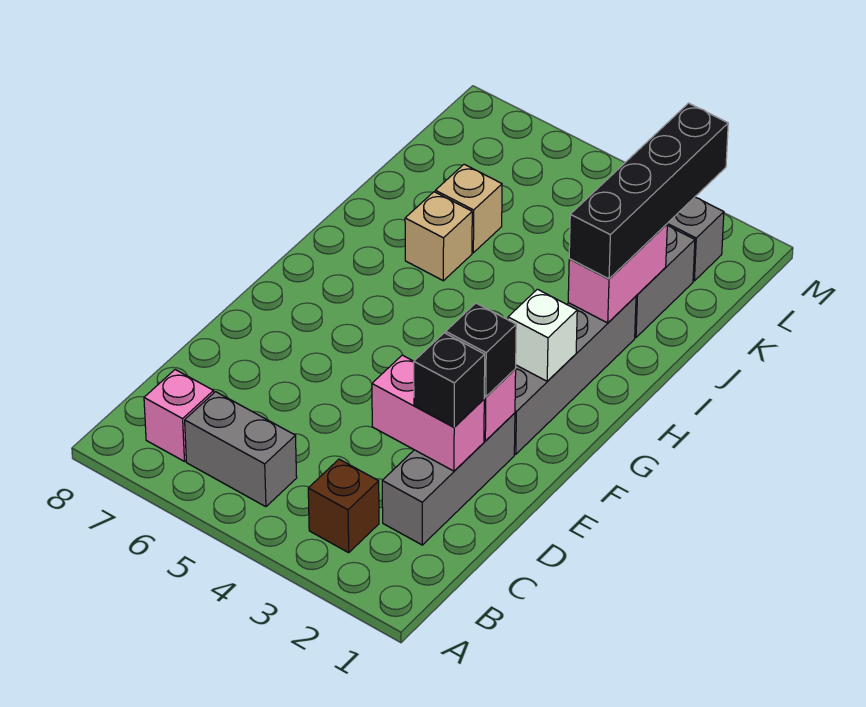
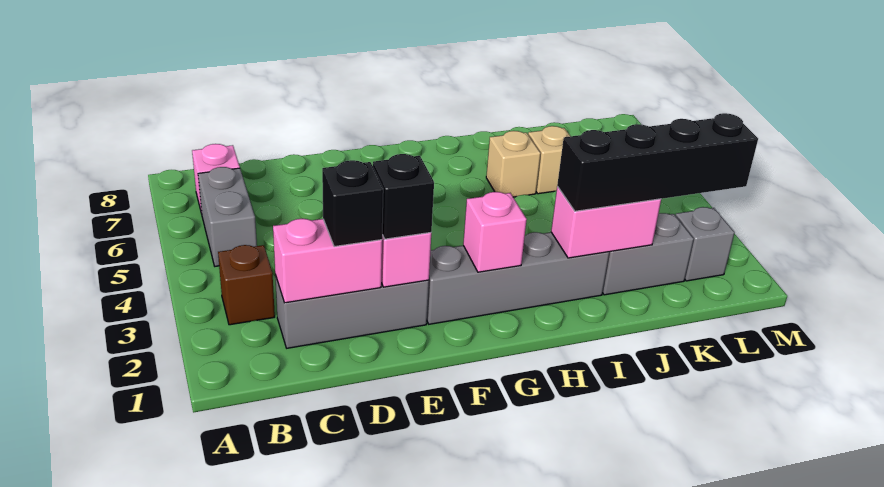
pink 1x2 brick [372,355,484,471] -> pink 1x2 brick turned to [273,219,382,303]
white 1x1 brick [508,289,577,381] -> pink 1x1 brick [463,192,527,272]

